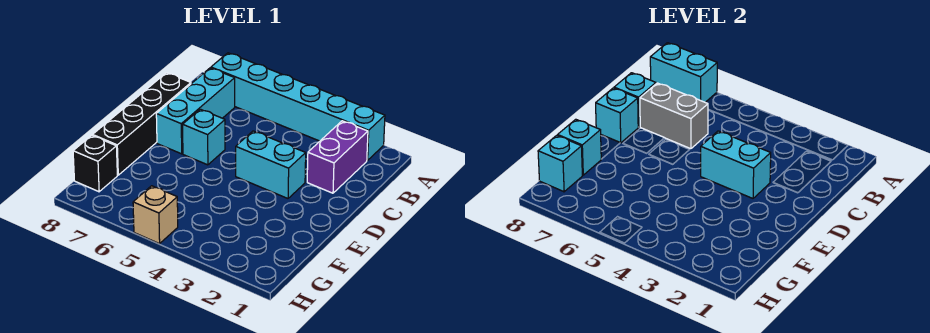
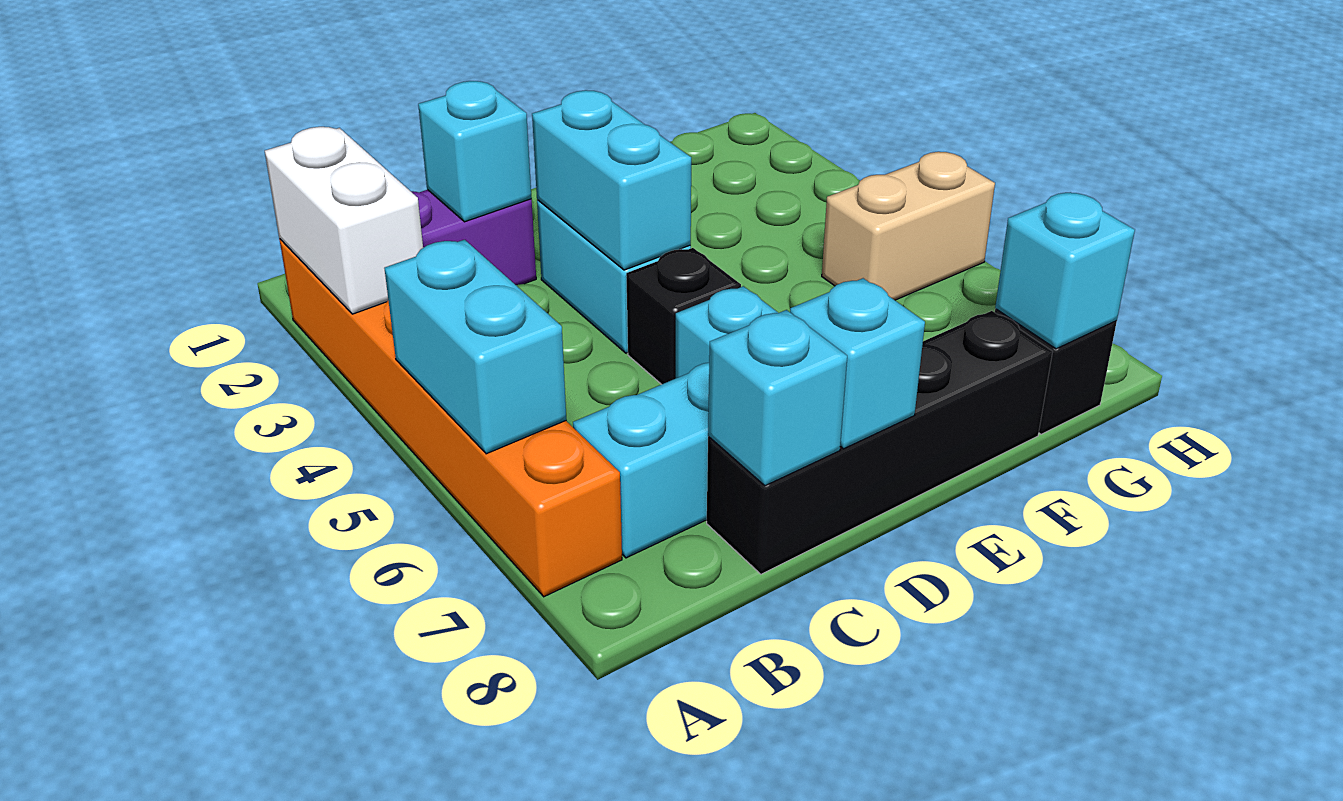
cyan 1x6 brick [211,53,385,160] -> orange 1x6 brick [279,239,622,597]
none -> white 1x2 brick [265,127,423,314]
cyan 1x2 brick [650,43,717,102] -> cyan 1x2 brick moved to [384,240,566,454]
grey 1x2 brick [640,83,708,149] -> none
none -> black 1x1 brick [626,248,741,384]
cyan 1x1 brick [558,119,601,175] -> cyan 1x1 brick moved to [418,81,532,222]
tan 1x1 brick [133,186,178,244] -> tan 1x2 brick [822,152,995,300]

